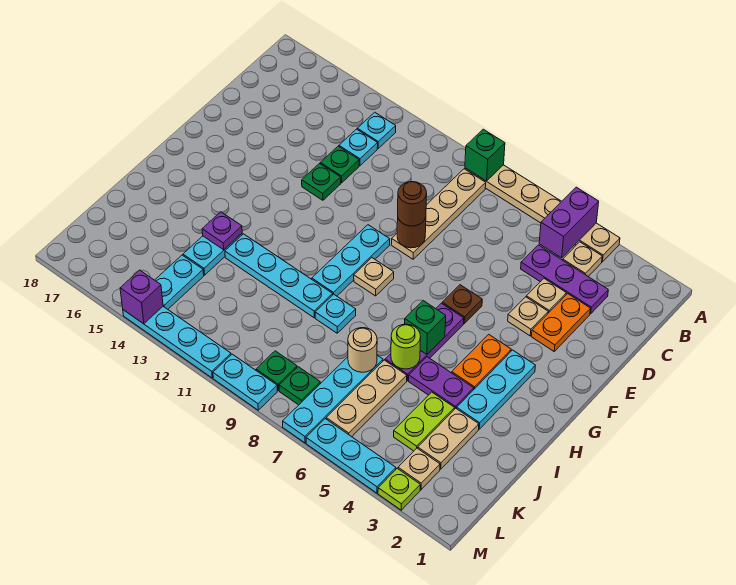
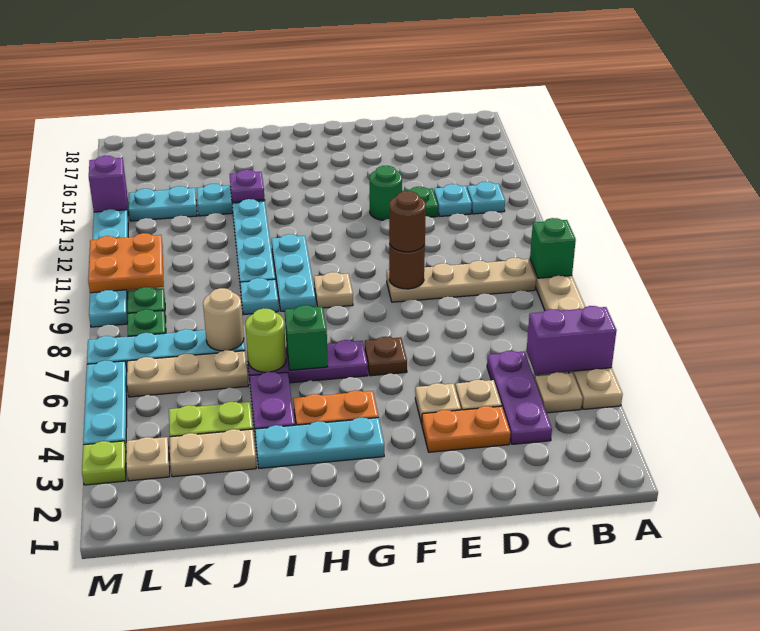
green 1x1 plate [302,164,341,200] -> green 1x1 round brick [370,166,402,220]
cyan 1x3 plate [312,225,390,296] -> cyan 1x3 plate turned to [272,234,316,311]
none -> orange 2x2 plate [88,233,164,293]

